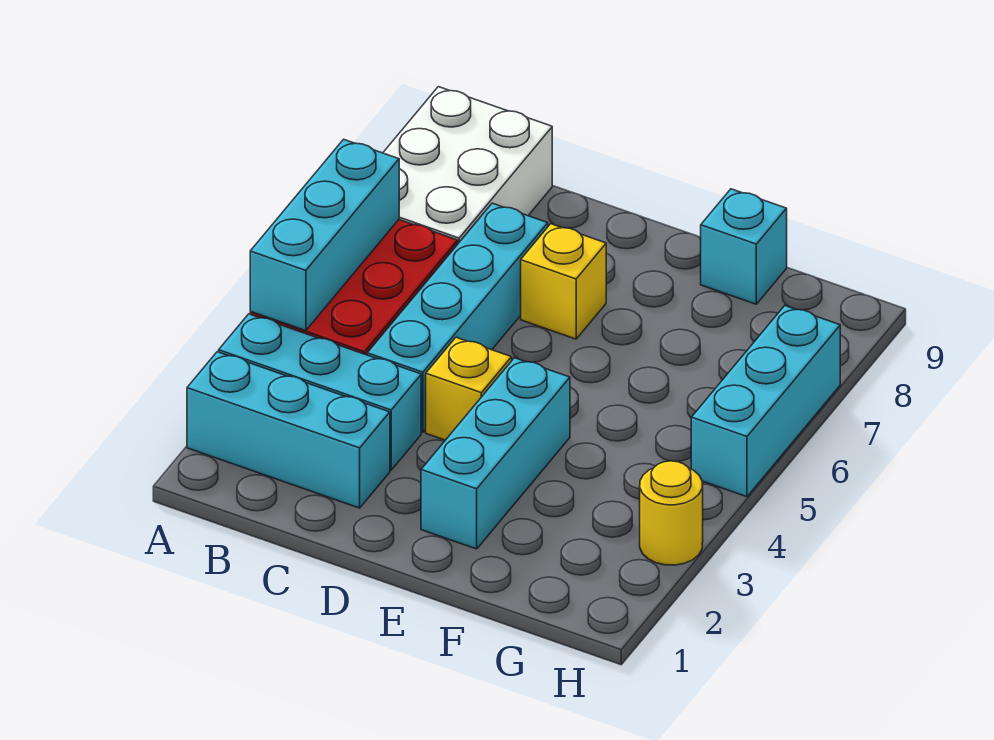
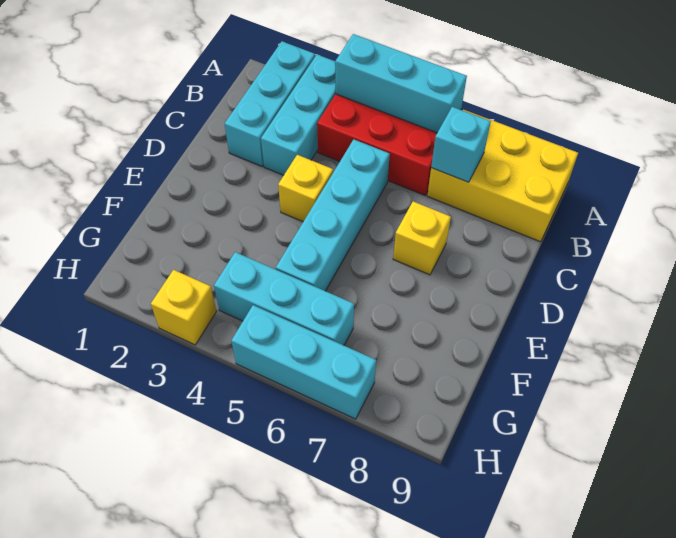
white 2x3 brick [383,87,552,243] -> yellow 2x3 brick [427,110,578,242]
cyan 1x4 brick [367,203,548,432] -> cyan 1x4 brick turned to [276,140,390,291]
cyan 1x3 brick [421,358,570,549] -> cyan 1x3 brick moved to [214,252,354,345]
cyan 1x1 brick [701,189,787,304] -> cyan 1x1 brick moved to [431,107,491,182]
yellow 1x1 round brick [640,461,703,565] -> yellow 1x1 brick [151,270,216,345]

